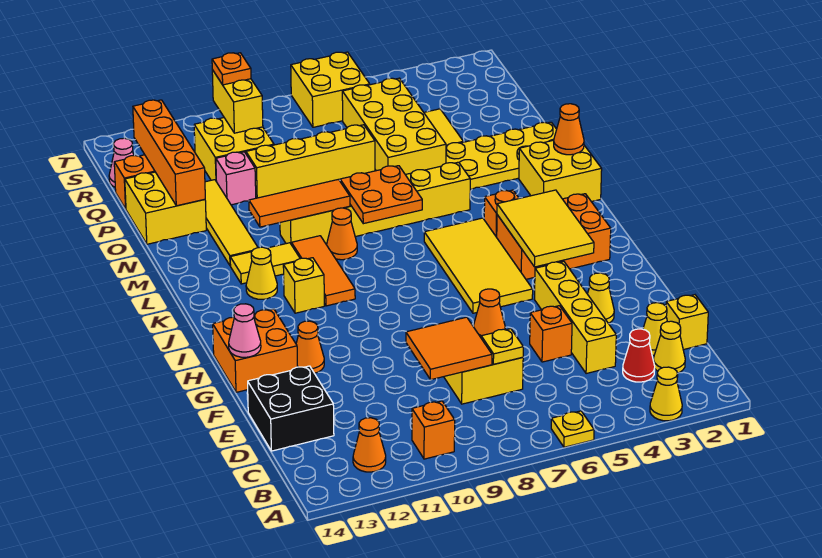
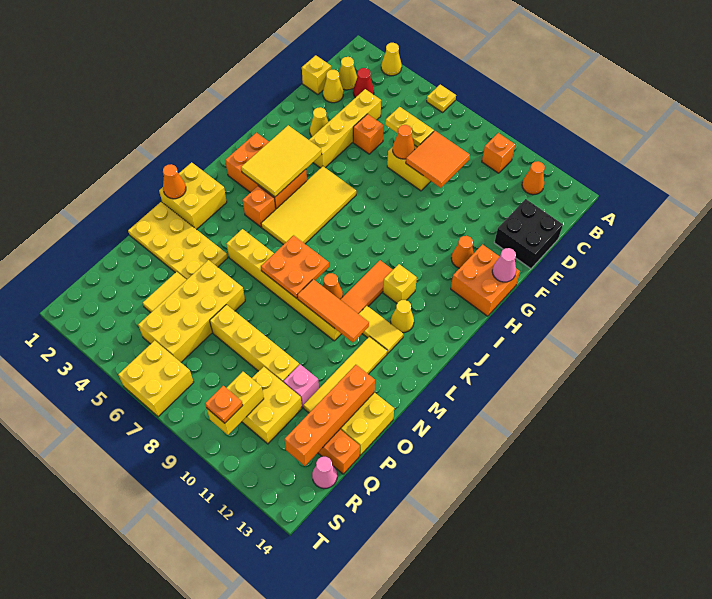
yellow 1x1 plate [481,329,523,364] -> yellow 1x2 plate [385,107,434,147]

